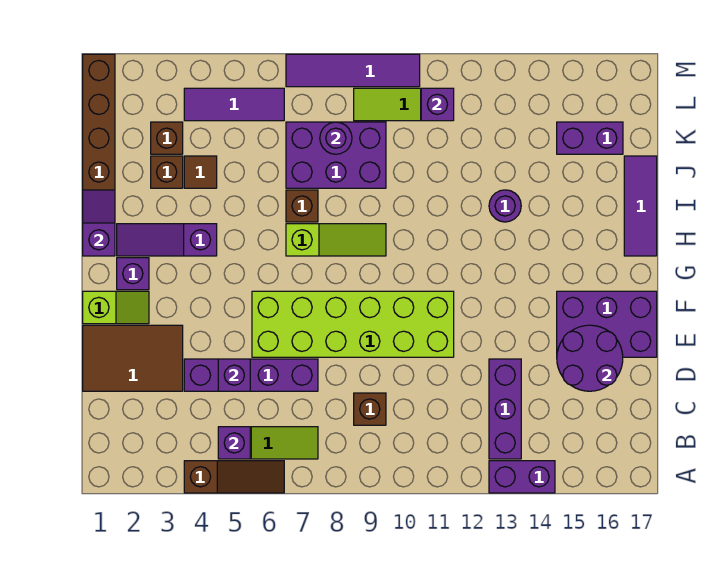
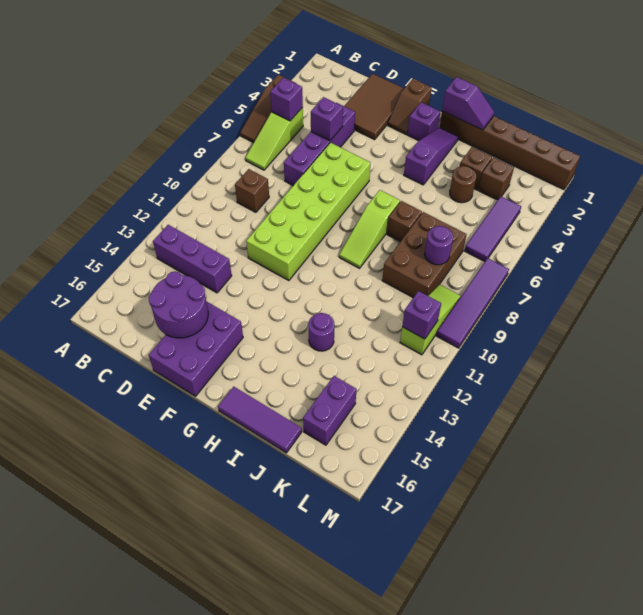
purple 1x2 brick [489,461,555,493] -> none
lime 1x2 slope [83,291,149,324] -> brown 1x2 slope [388,79,432,135]
brown 1x1 tile [184,156,217,188] -> brown 1x1 round brick [450,166,476,203]
purple 2x3 brick [286,122,386,188] -> brown 2x3 brick [382,212,466,297]

